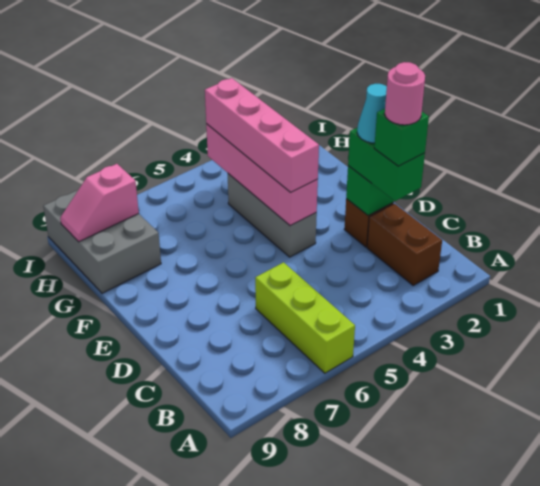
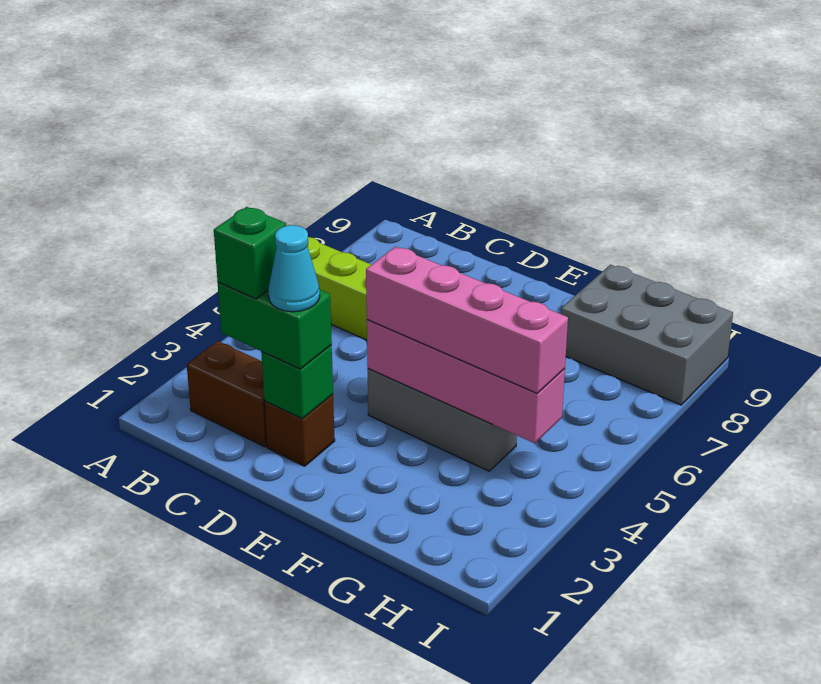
pink 1x1 round brick [385,62,425,125] -> none
pink 1x2 slope [60,164,139,242] -> none

